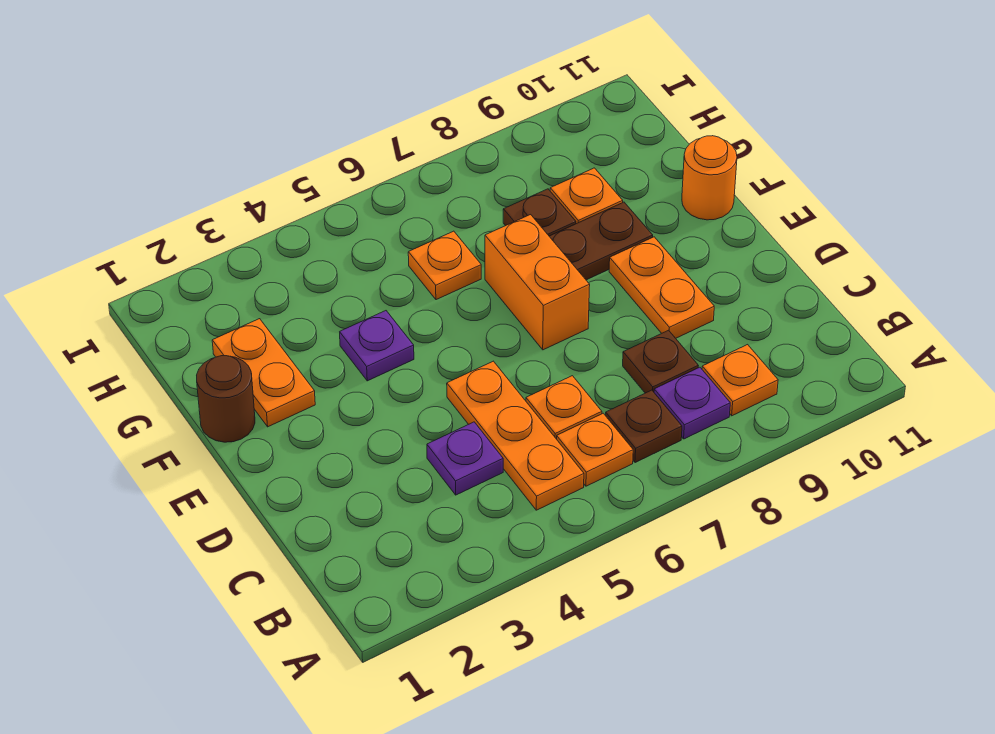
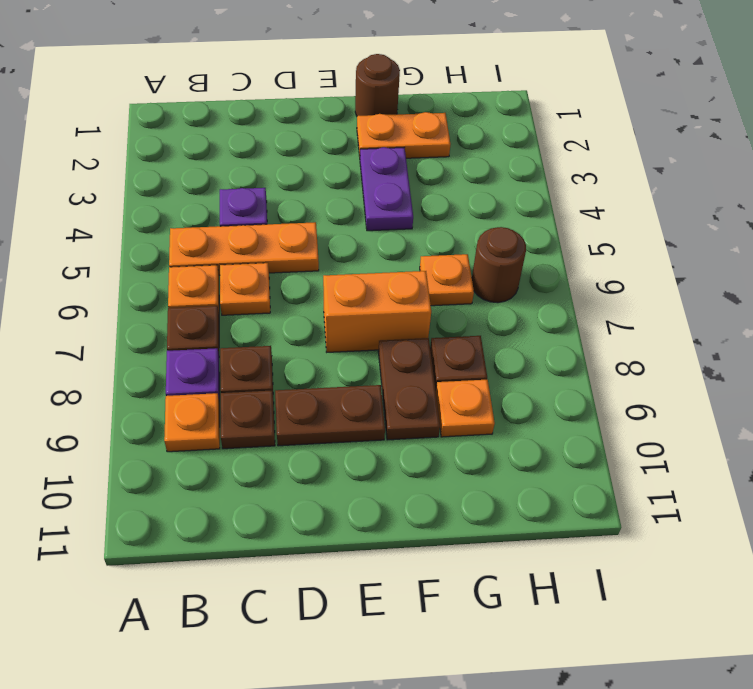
none -> brown 1x1 plate [221,390,275,449]
orange 1x2 plate [609,237,714,338] -> brown 1x2 plate [275,385,385,446]
purple 1x1 plate [340,311,414,381] -> purple 1x2 plate [360,147,413,231]
orange 1x1 round brick [682,136,737,220] -> none
none -> brown 1x1 round brick [472,227,526,303]

